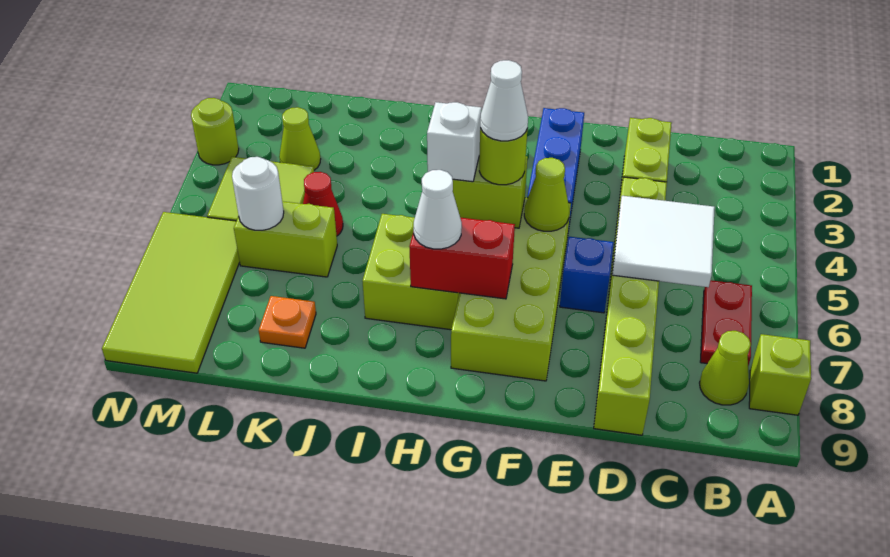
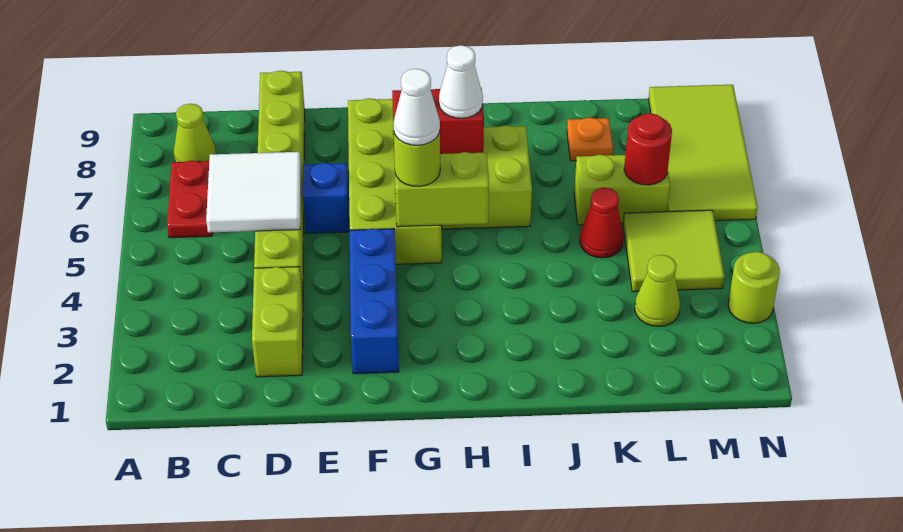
lime 1x1 brick [749,334,811,415] -> none
lime 1x1 cone [524,158,569,231] -> none
white 1x1 brick [427,102,482,182] -> none
white 1x1 round brick [232,157,284,230] -> red 1x1 round brick [624,113,672,185]

